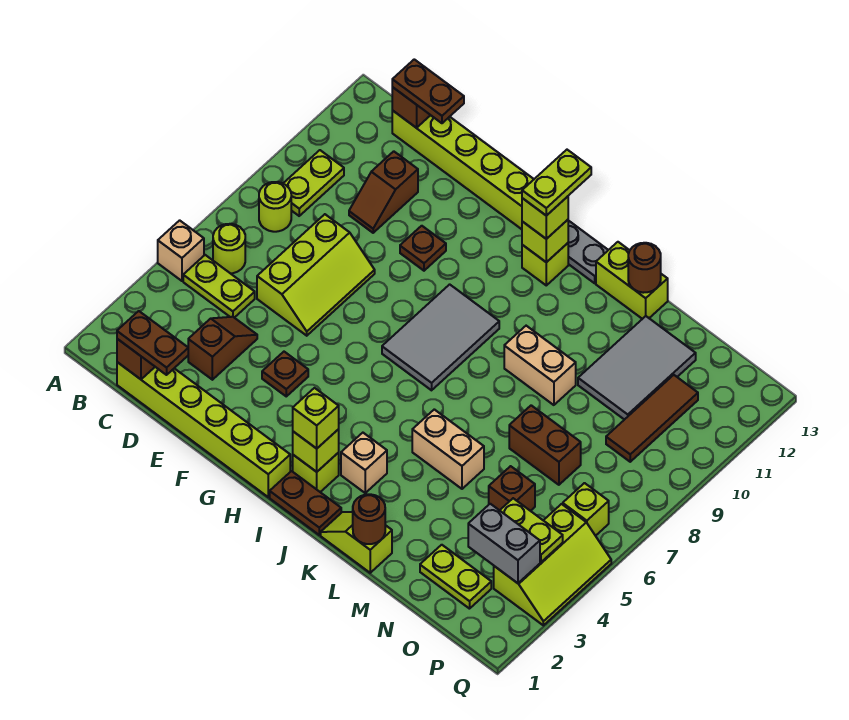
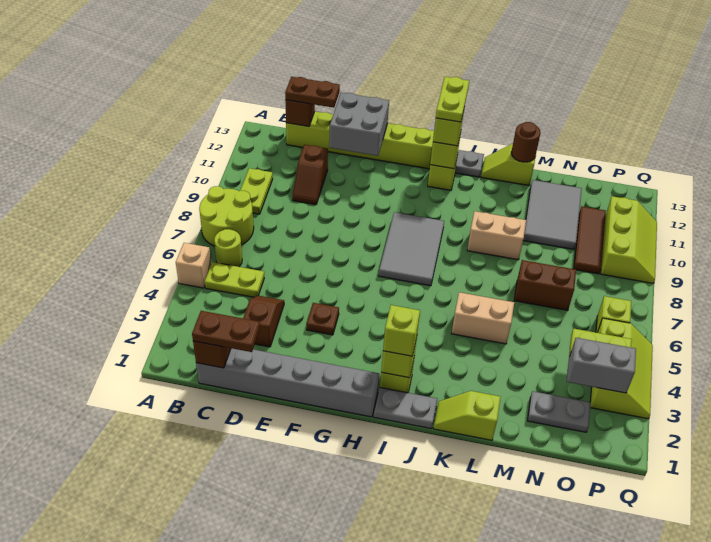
lime 1x1 round brick [259,182,291,232] -> lime 2x2 round brick [199,186,254,246]
lime 1x6 brick [117,362,290,497] -> grey 1x6 brick [196,348,379,417]
lime 2x3 slope [257,214,375,336] -> lime 2x3 slope moved to [601,196,657,283]
none -> grey 2x2 brick [329,93,389,156]
brown 1x1 plate [400,226,446,271] -> none
brown 1x2 plate [270,471,341,535] -> grey 1x2 plate [374,388,437,429]
tan 1x1 brick [341,433,387,493] -> none
lime 1x2 brick [596,242,668,319] -> lime 1x2 slope [481,144,535,186]
brown 1x1 round brick [353,494,385,544] -> none
lime 1x2 plate [420,545,491,609] -> grey 1x2 plate [528,391,591,432]
brown 1x1 brick [489,466,535,511] -> none

